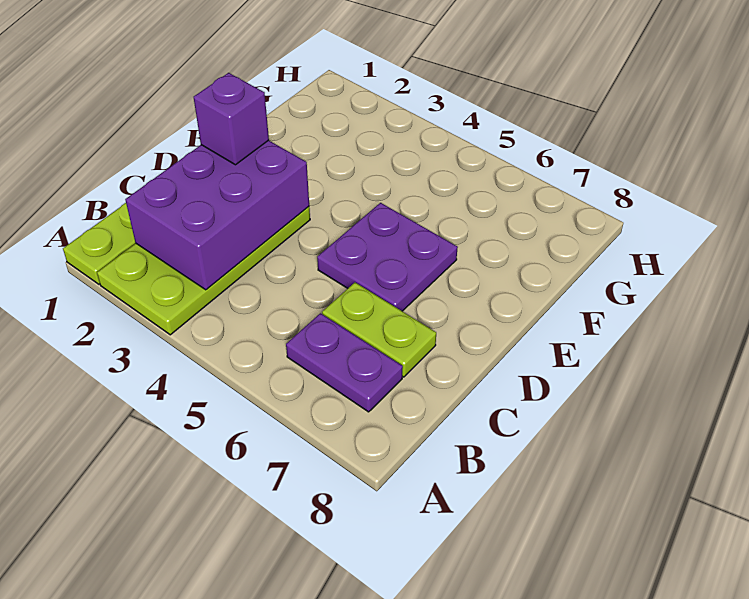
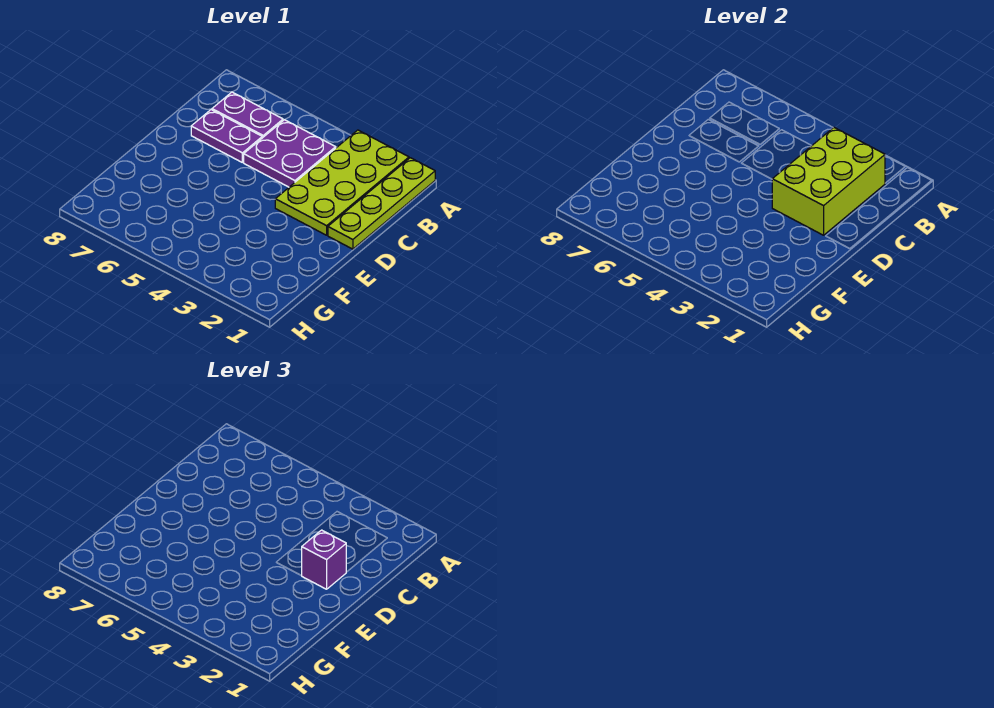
purple 2x3 brick [125,140,309,290] -> lime 2x3 brick [772,128,885,235]
lime 1x2 plate [322,283,436,377] -> purple 1x2 plate [191,110,262,162]
purple 2x2 plate [317,203,458,311] -> purple 2x2 plate moved to [244,120,336,187]

